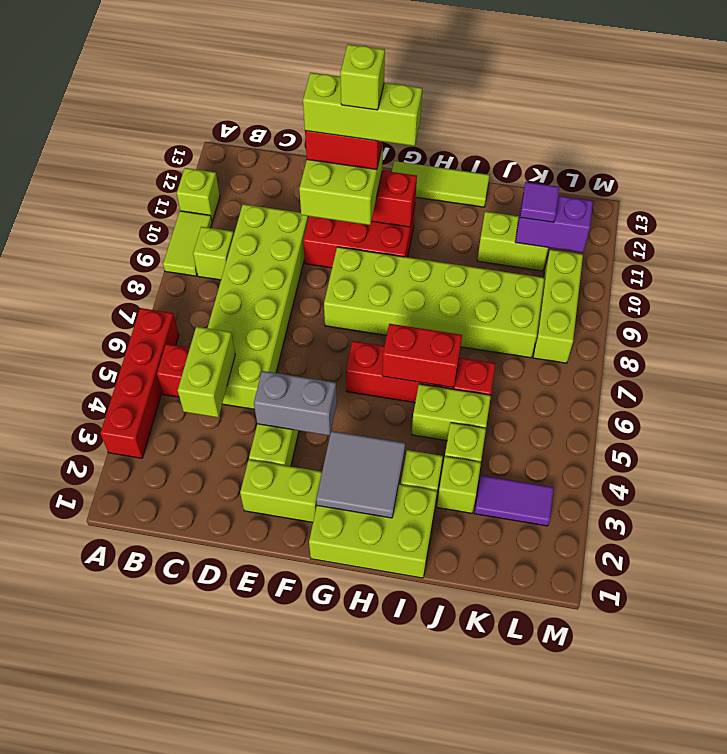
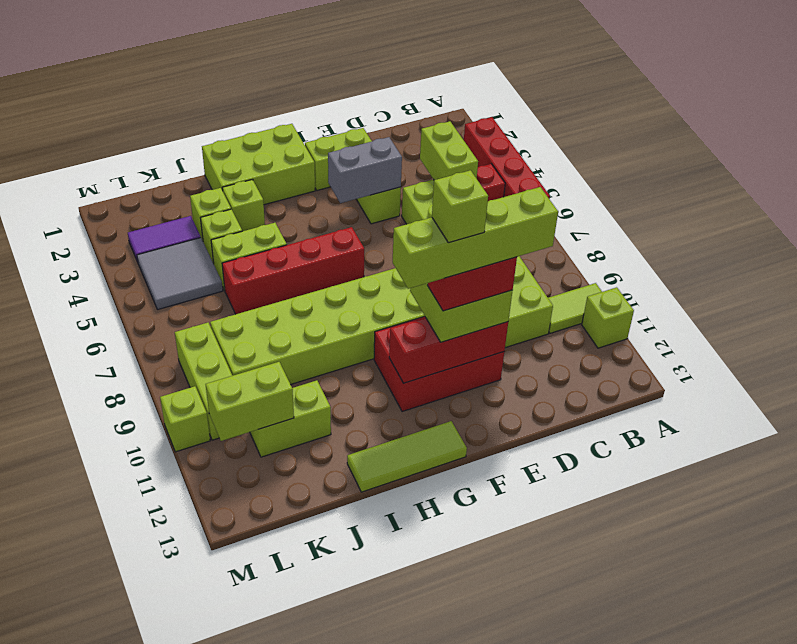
lime 1x2 tile [163,211,212,276] -> lime 1x2 tile turned to [548,283,602,333]
lime 1x1 brick [193,227,234,280] -> lime 1x1 brick moved to [160,386,210,452]
lime 1x3 brick [303,73,422,146] -> lime 1x4 brick [393,187,558,289]
grey 2x2 tile [316,431,405,518] -> grey 2x2 tile moved to [137,238,223,309]
red 1x2 brick [382,324,462,388] -> none
purple 1x2 brick [515,196,593,252] -> lime 1x2 brick [205,362,294,441]
purple 1x1 tile [520,182,559,222] -> none

